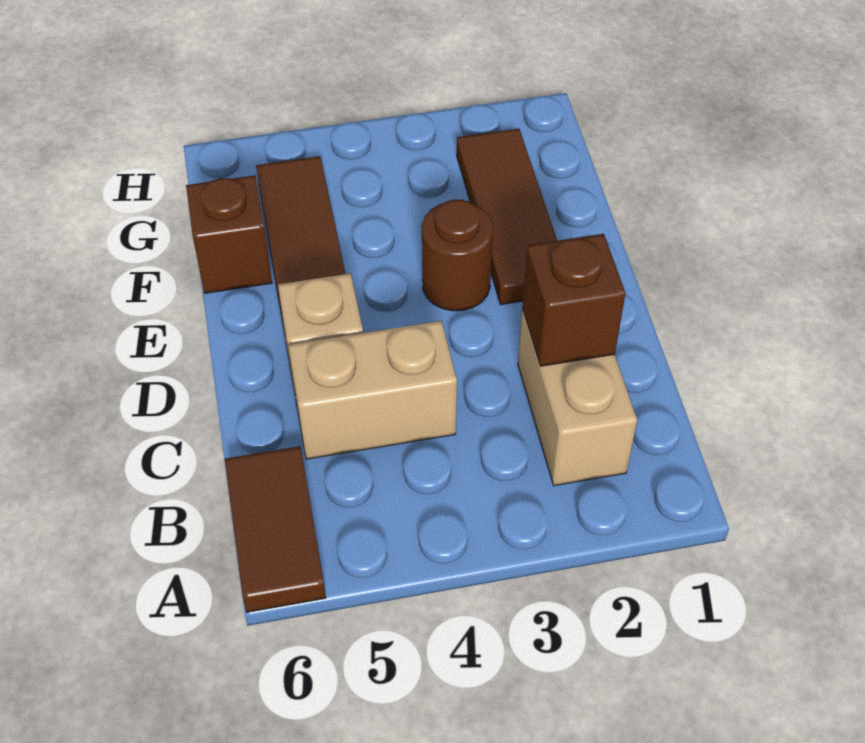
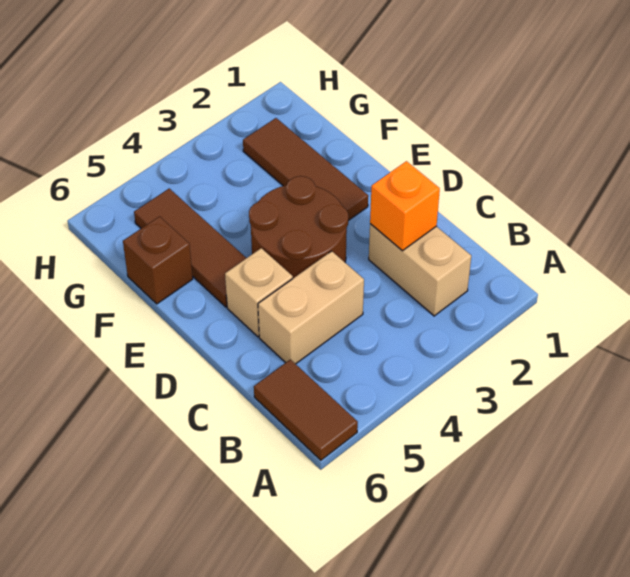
brown 1x1 brick [522,234,625,366] -> orange 1x1 brick [370,161,440,251]
brown 1x1 round brick [422,200,493,311] -> brown 2x2 round brick [249,176,348,278]

